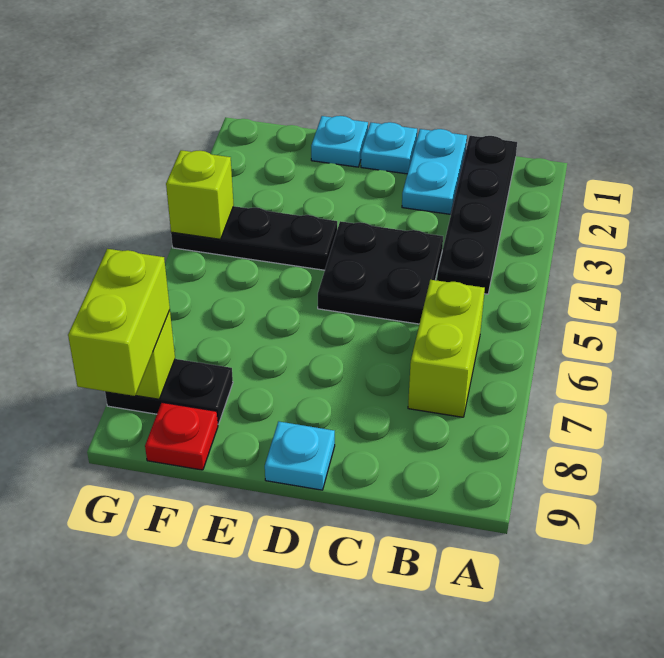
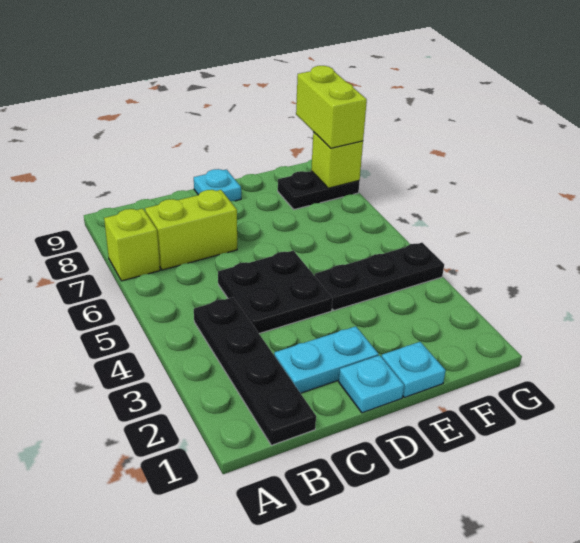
lime 1x2 brick [408,280,485,417] -> lime 1x2 brick turned to [145,190,237,270]
cyan 1x2 plate [402,129,467,214] -> cyan 1x2 plate turned to [274,326,379,393]
red 1x1 plate [145,403,218,470] -> none
lime 1x1 brick [166,150,234,239] -> lime 1x1 brick moved to [104,209,160,281]

